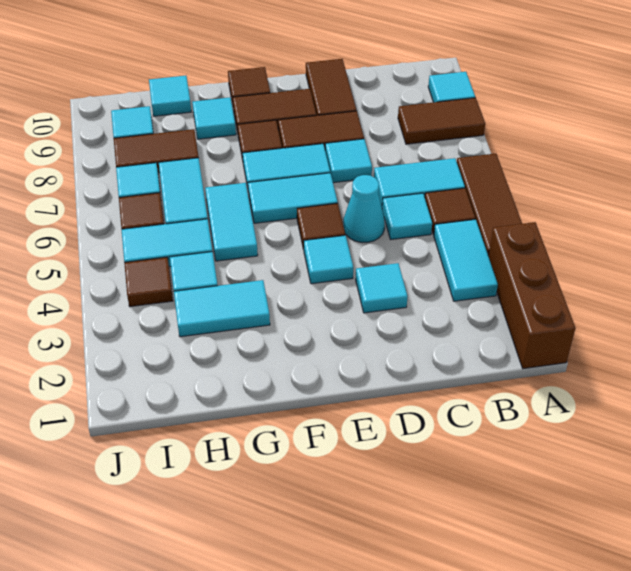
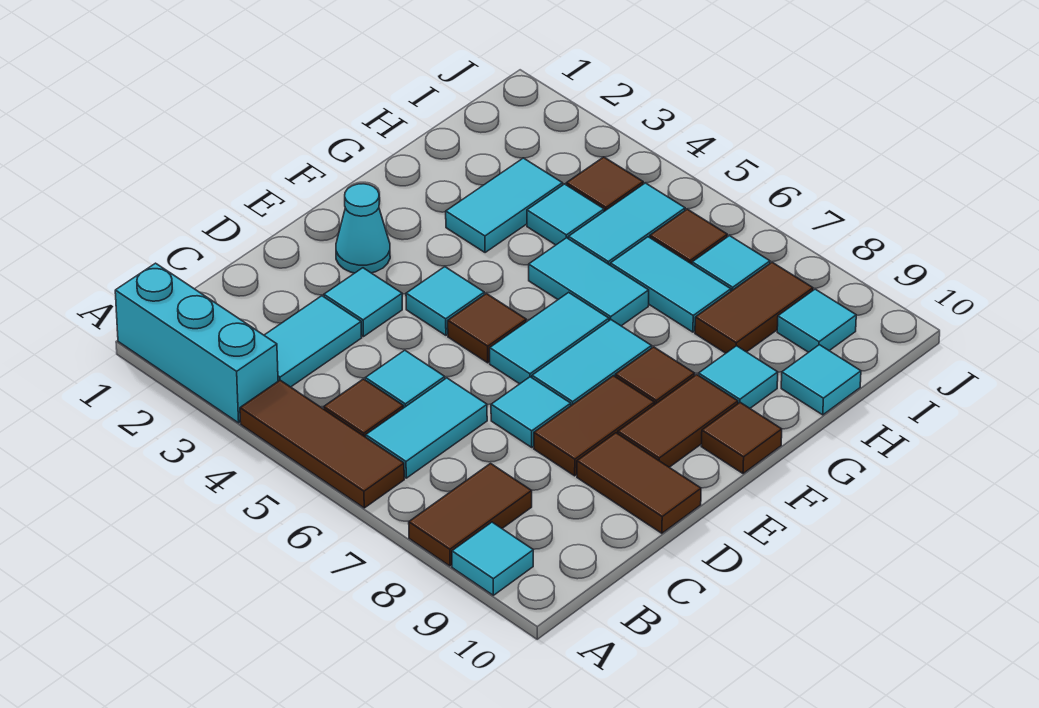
brown 1x3 brick [488,222,575,369] -> cyan 1x3 brick [115,263,278,423]
cyan 1x2 tile [434,219,498,301] -> cyan 1x2 tile turned to [264,296,362,387]
cyan 1x1 cone [343,175,385,242] -> cyan 1x1 cone moved to [336,184,390,273]

